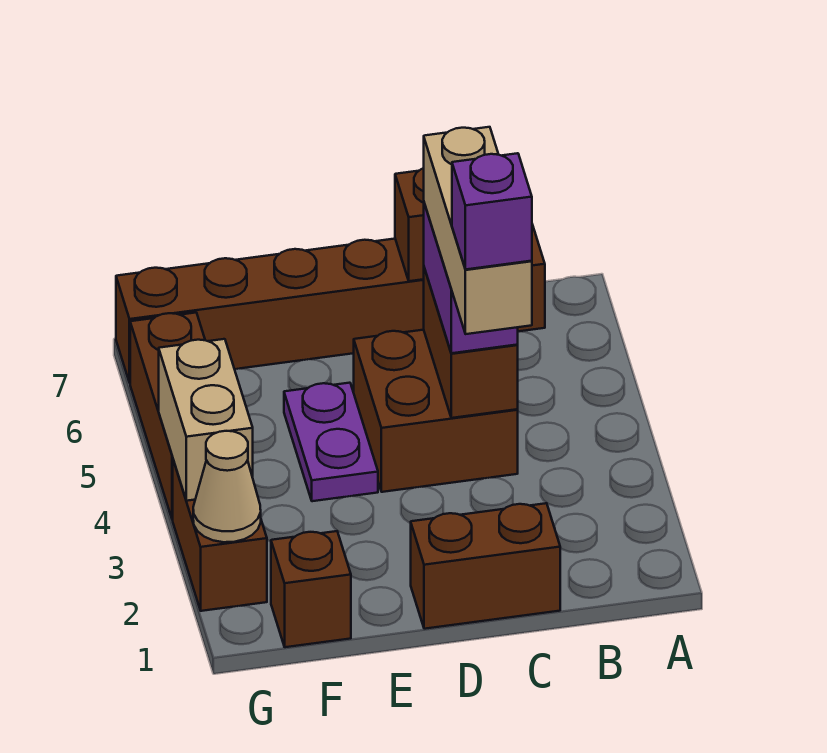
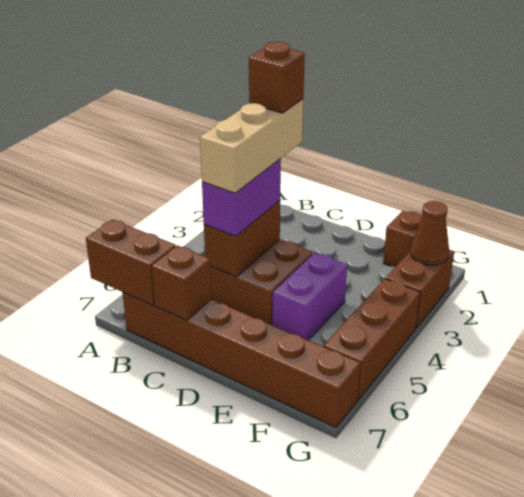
brown 1x2 brick [411,503,560,629] -> brown 1x2 brick moved to [86,220,176,305]
purple 1x1 brick [452,153,532,269] -> brown 1x1 brick [249,42,305,113]
purple 1x2 plate [284,383,378,501] -> purple 1x2 brick [273,252,347,340]
tan 1x1 cone [193,431,261,542] -> brown 1x1 cone [411,201,449,265]
tan 1x2 brick [159,339,253,501] -> none

